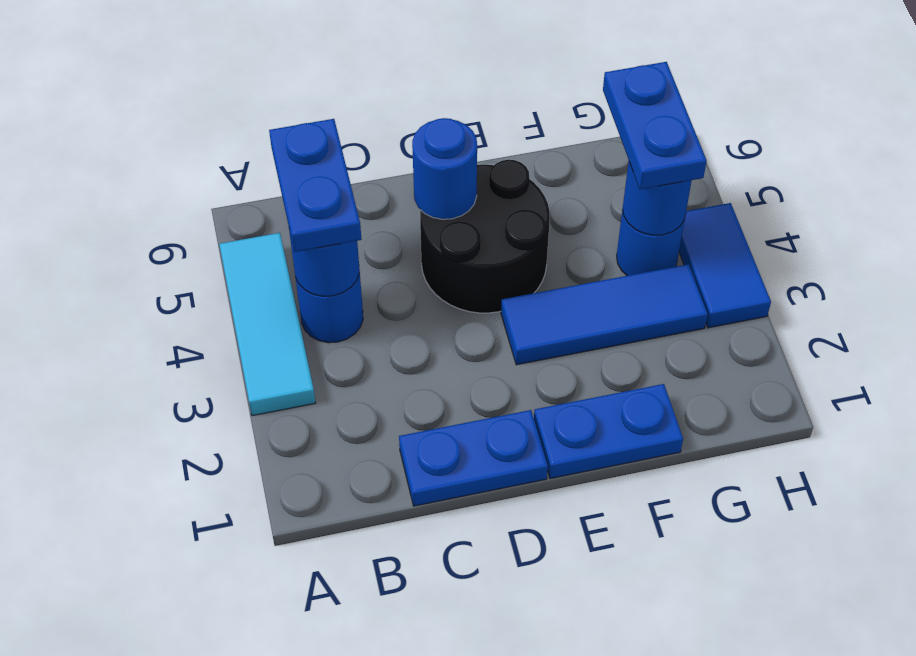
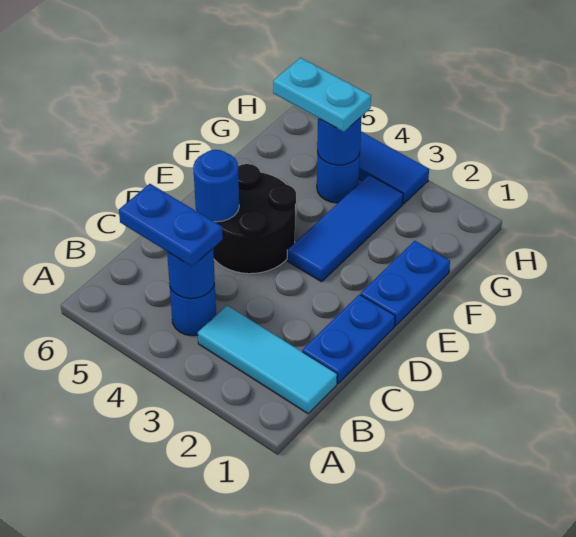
cyan 1x3 tile [219,233,315,416] -> cyan 1x3 tile moved to [198,306,337,414]
blue 1x2 plate [603,62,707,189] -> cyan 1x2 plate [273,58,371,132]

